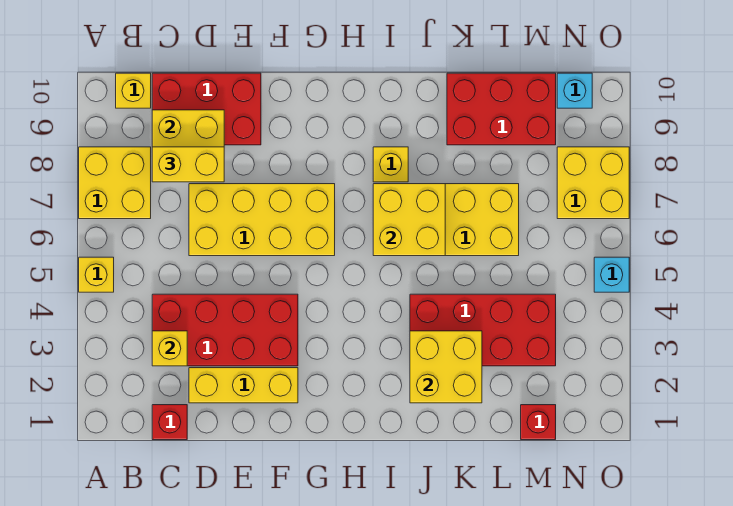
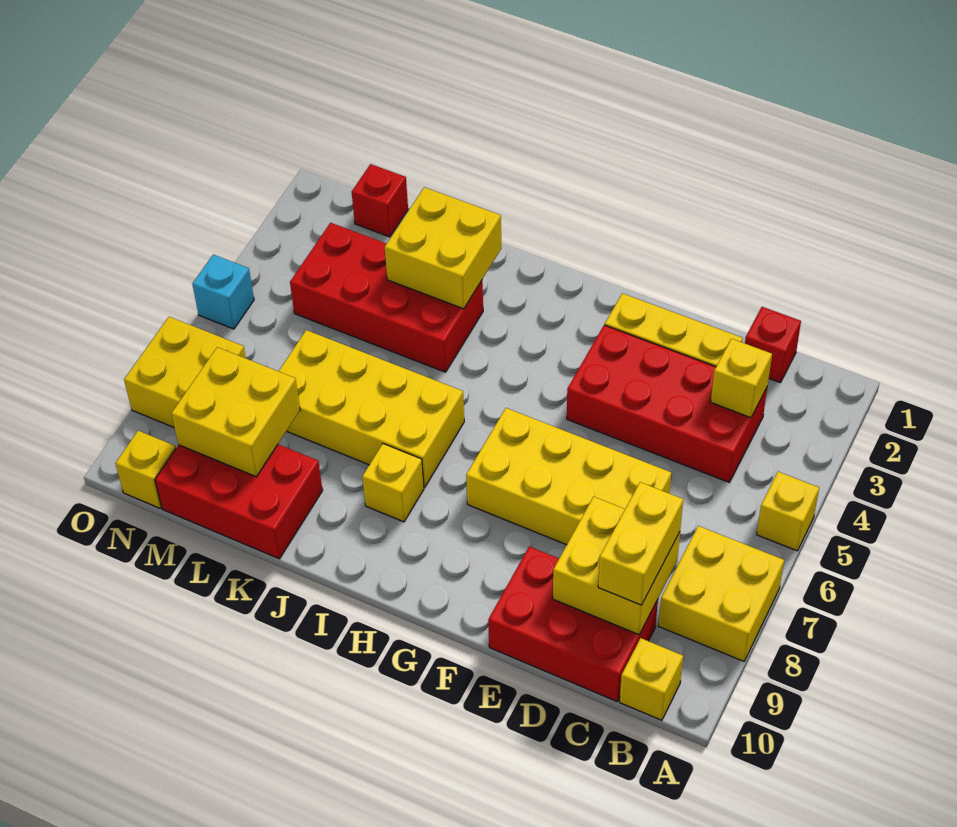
yellow 1x2 brick [152,147,224,182] -> yellow 1x2 brick turned to [598,482,683,605]
yellow 2x2 brick [373,184,445,256] -> yellow 2x2 brick moved to [171,347,300,477]
cyan 1x1 brick [557,73,592,108] -> yellow 1x1 brick [115,431,176,508]

